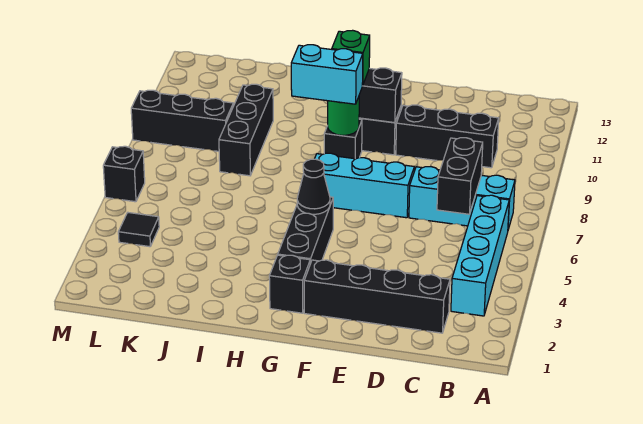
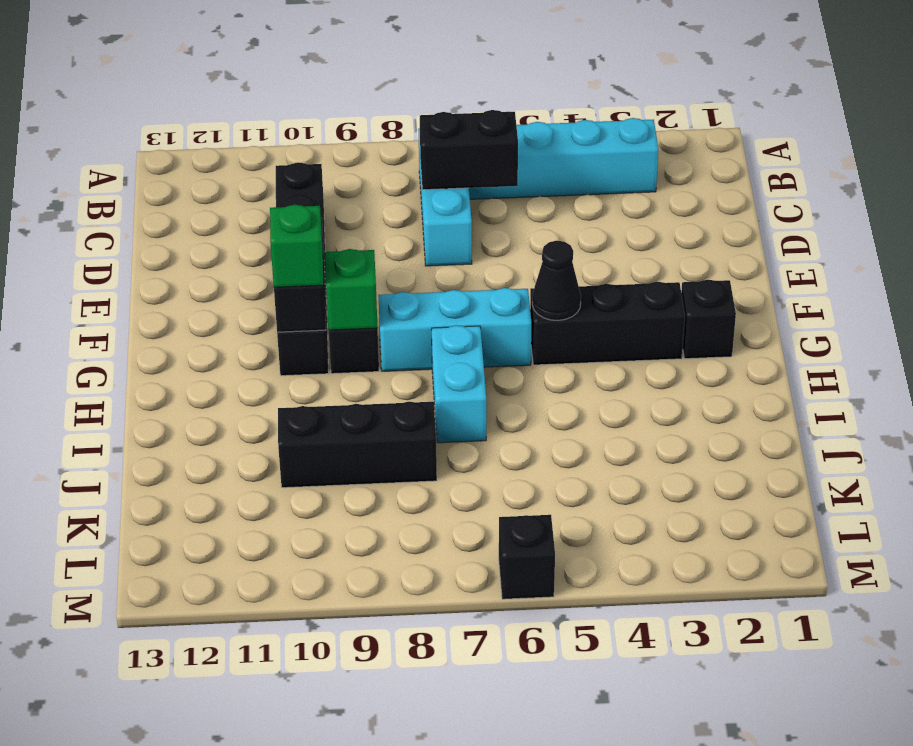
black 1x4 brick [304,260,450,333] -> none
cyan 1x3 brick [315,153,414,218] -> cyan 1x3 brick turned to [378,288,531,371]
green 1x1 round brick [328,97,359,135] -> green 1x1 brick [325,249,378,330]
cyan 1x2 brick [291,45,363,104] -> cyan 1x2 brick moved to [432,325,486,443]
black 1x3 brick [131,90,233,151] -> none
black 1x1 tile [118,213,159,247] -> none

